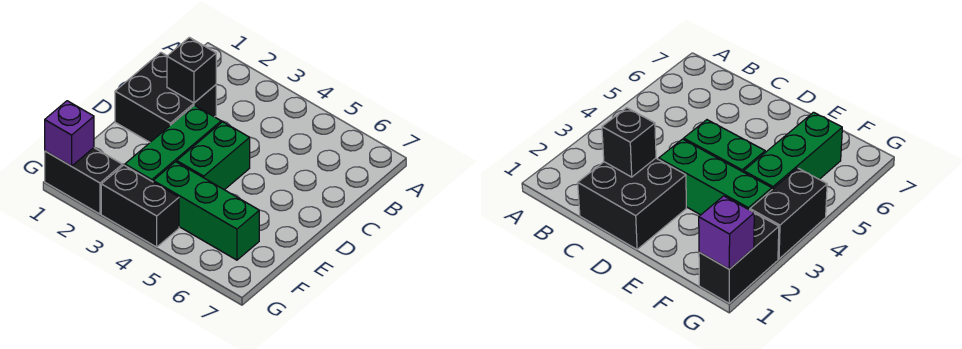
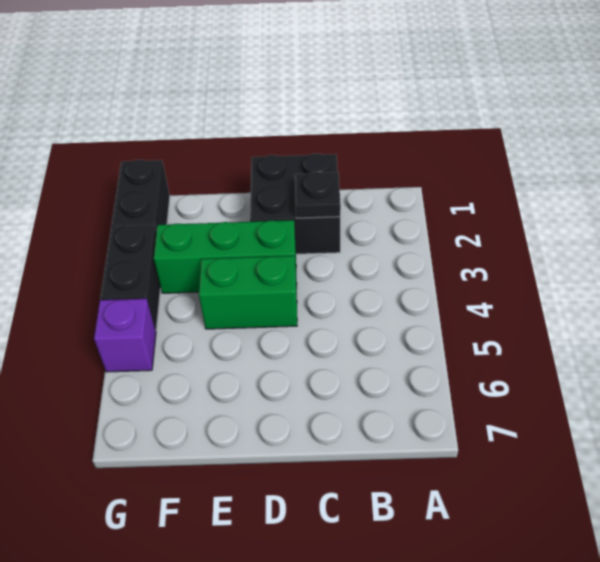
black 1x1 brick [167,37,216,103] -> black 1x1 plate [295,172,341,218]
green 1x3 brick [153,162,259,260] -> none
purple 1x1 brick [45,101,94,166] -> purple 1x1 brick moved to [94,299,156,372]

